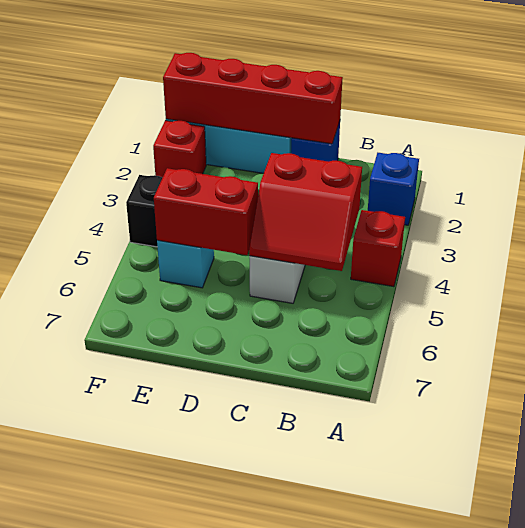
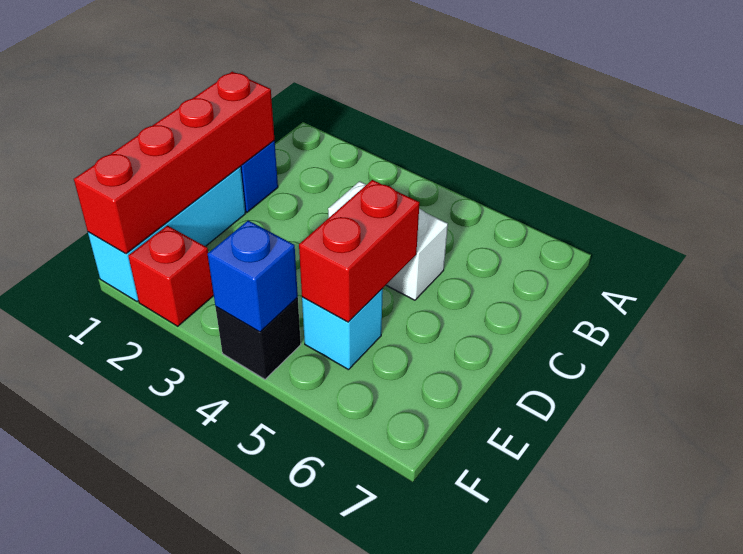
blue 1x1 brick [368,153,419,225] -> blue 1x1 brick moved to [208,220,298,332]
red 1x1 brick [351,210,405,287] -> none
red 2x2 slope [249,153,362,271] -> none

